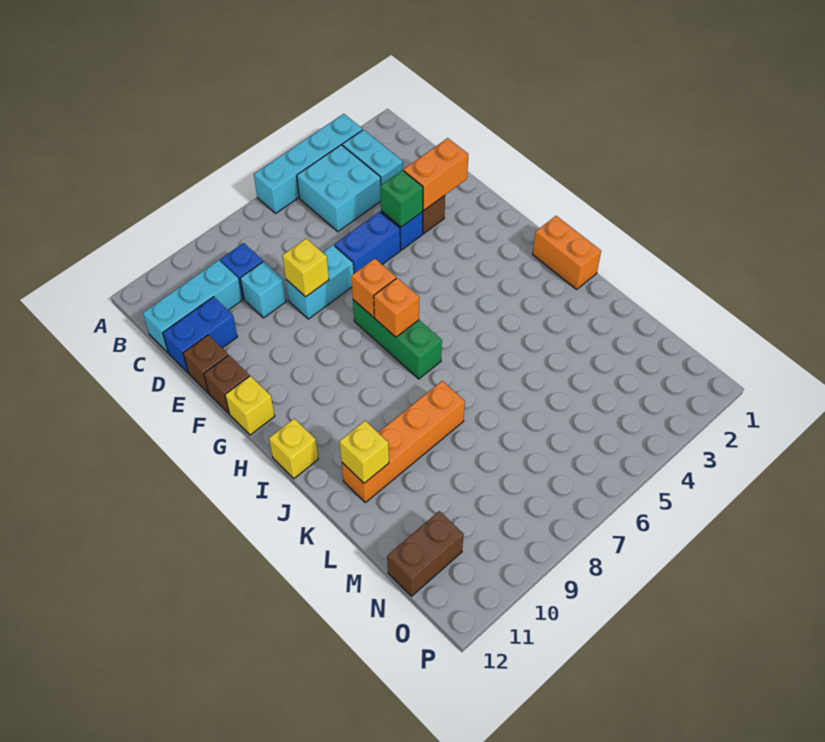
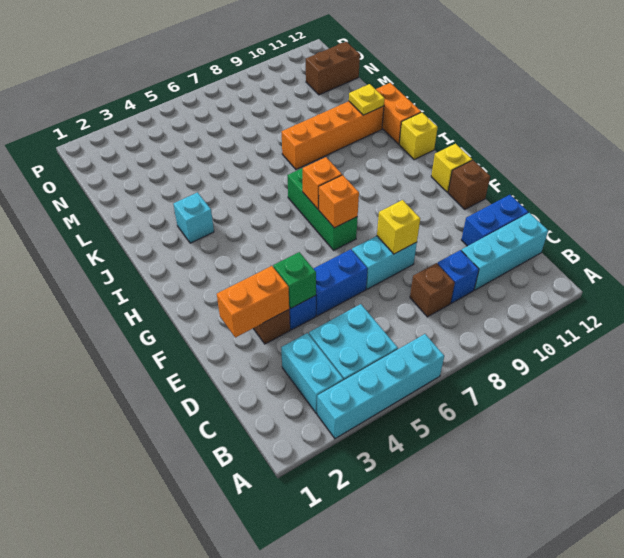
cyan 1x1 brick [240,261,287,318] -> cyan 1x1 brick moved to [173,192,214,243]
brown 1x1 brick [183,335,228,393] -> brown 1x1 brick moved to [410,263,455,317]
orange 1x2 brick [533,216,601,289] -> orange 1x2 brick moved to [376,83,421,144]
yellow 1x1 brick [339,421,389,483] -> yellow 1x1 plate [349,84,385,115]

